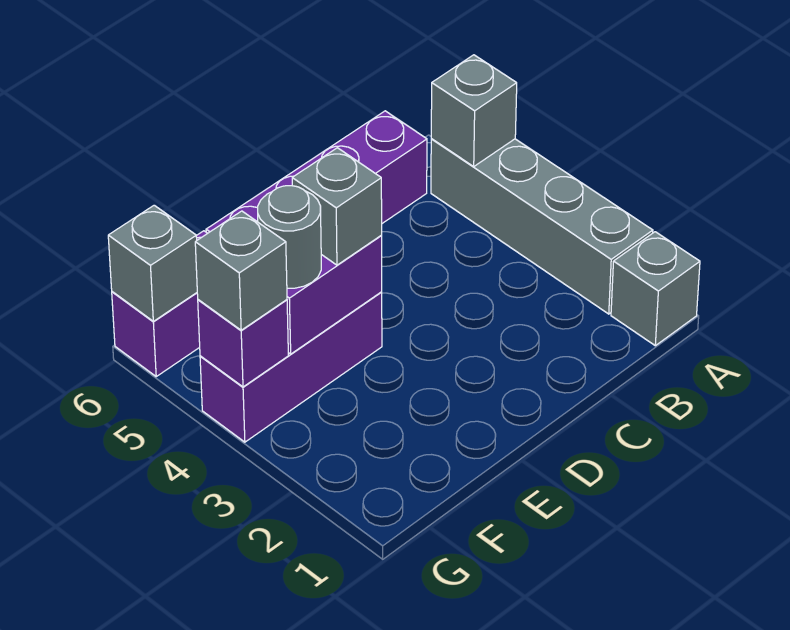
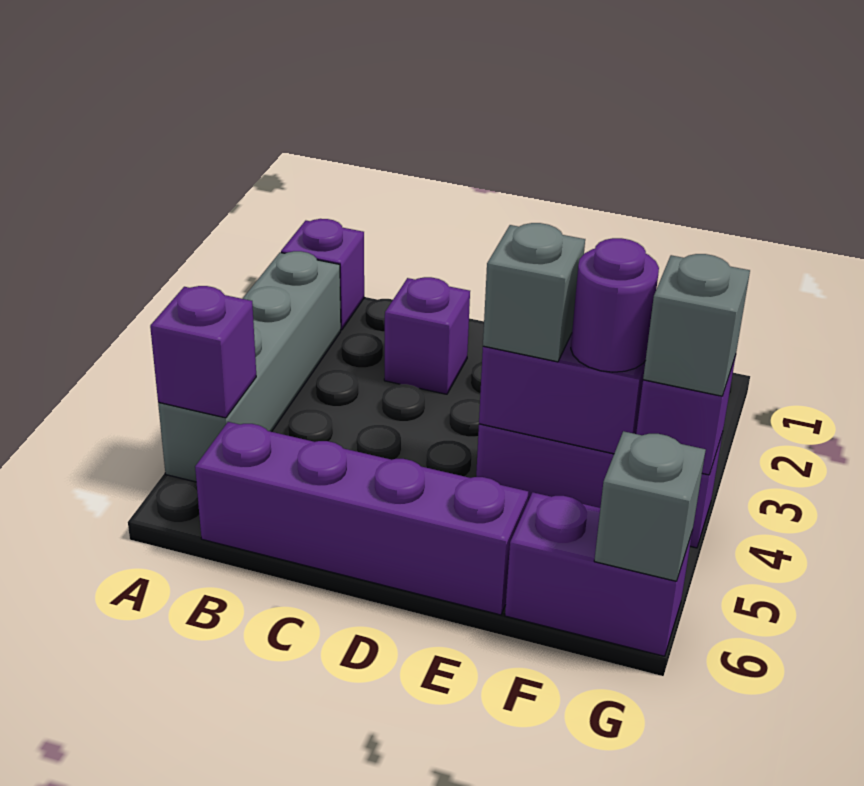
grey 1x1 brick [611,232,700,346] -> purple 1x1 brick [281,219,364,330]
grey 1x1 brick [431,55,517,166] -> purple 1x1 brick [150,286,256,418]
none -> purple 1x1 brick [384,277,470,394]
grey 1x1 round brick [258,186,321,288] -> purple 1x1 round brick [571,238,659,372]

